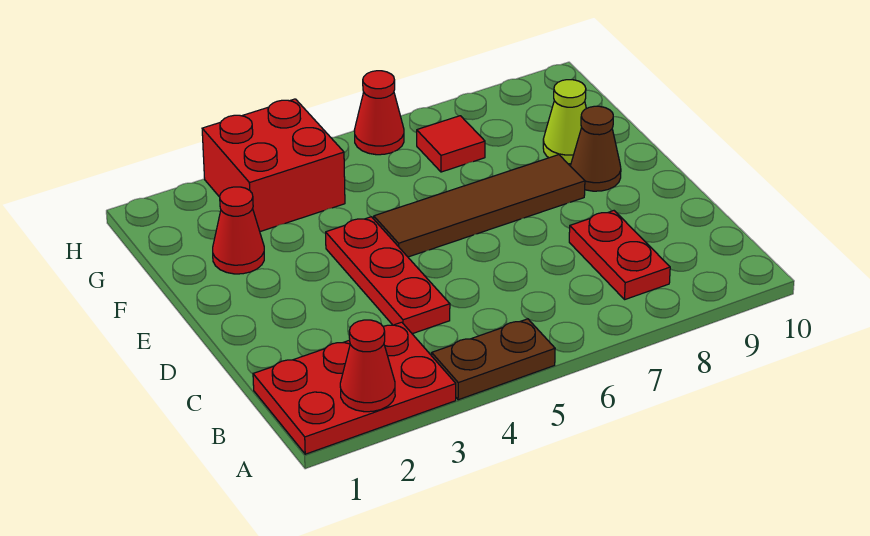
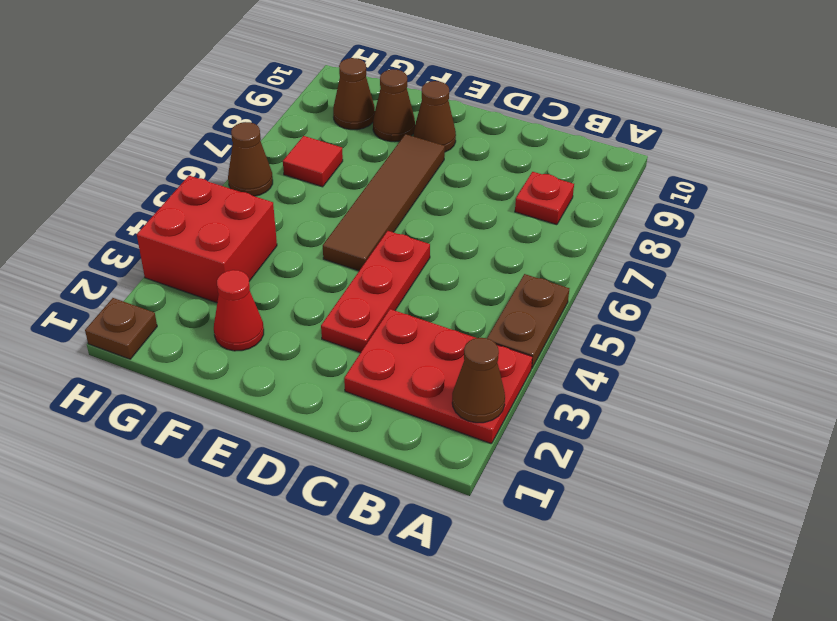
red 2x3 plate [253,322,456,454] -> red 2x3 plate turned to [344,309,532,444]
red 1x1 cone [340,320,395,412] -> brown 1x1 cone [452,338,505,423]
red 1x2 plate [569,211,670,299] -> red 1x1 plate [515,172,574,225]
red 1x3 plate [326,217,450,334] -> red 1x3 plate turned to [321,231,430,353]
lime 1x1 cone [543,80,586,164] -> brown 1x1 cone [373,69,415,142]
none -> brown 1x1 cone [333,58,375,130]
none -> brown 1x1 plate [85,298,157,359]
red 1x1 cone [354,71,404,155] -> brown 1x1 cone [228,122,273,196]

